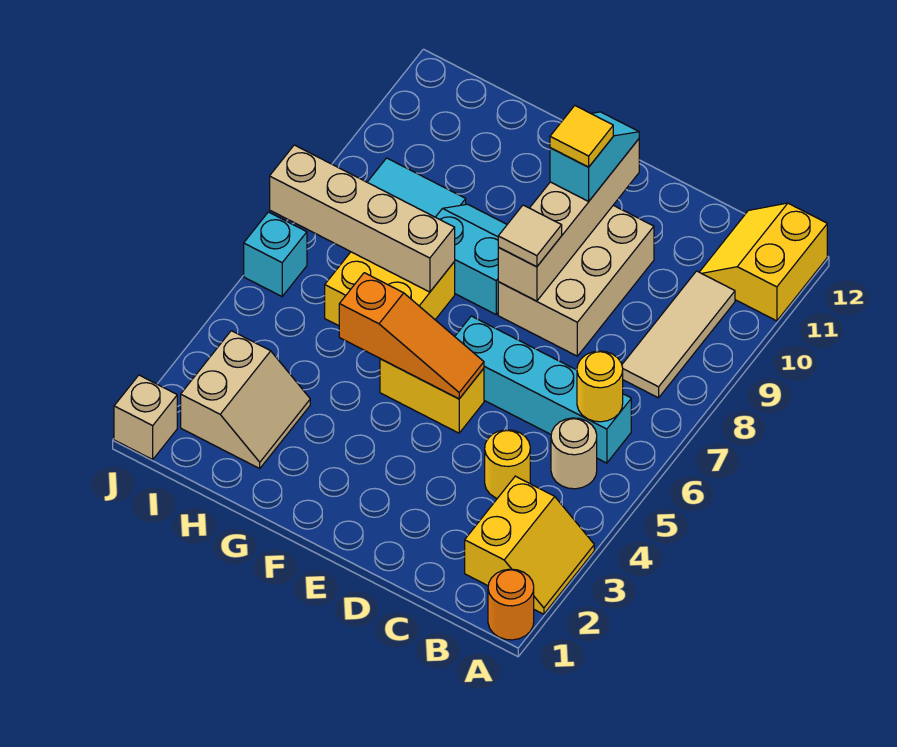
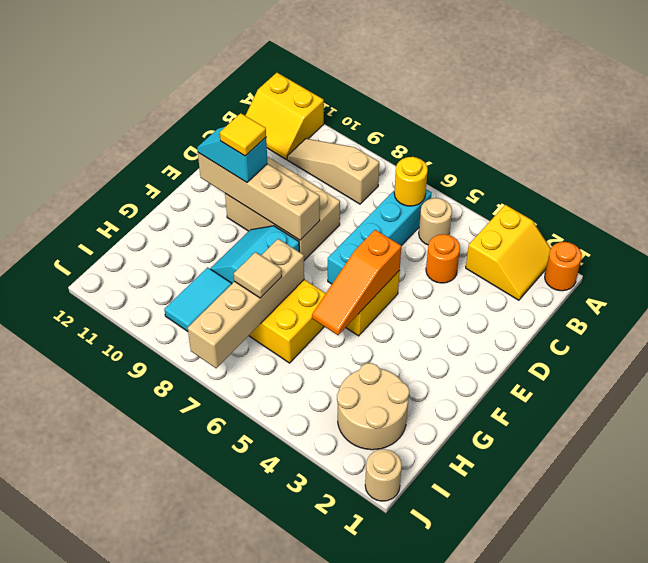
yellow 2x2 slope [465,476,594,614] -> yellow 2x2 slope turned to [466,205,551,300]
tan 1x3 tile [622,271,735,398] -> tan 1x3 slope [287,139,379,204]
yellow 1x1 round brick [485,430,530,498] -> orange 1x1 round brick [426,234,460,283]
orange 1x3 slope [339,273,484,399] -> orange 1x3 slope turned to [312,230,401,335]
tan 1x1 tile [498,205,562,267] -> tan 1x1 tile moved to [234,252,282,298]
tan 2x2 slope [181,331,310,468] -> tan 2x2 round brick [337,363,409,450]
tan 1x1 brick [114,375,177,459] -> tan 1x1 round brick [365,449,402,501]
cyan 1x1 brick [244,212,307,296] -> none

